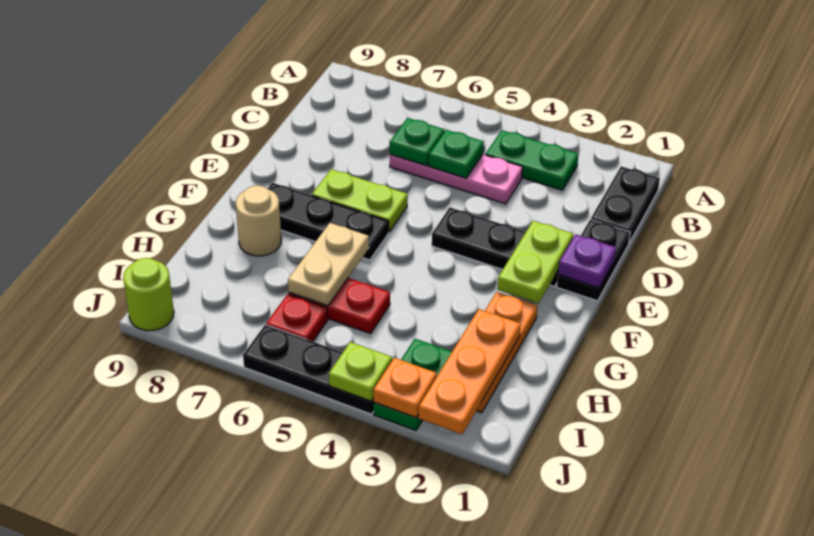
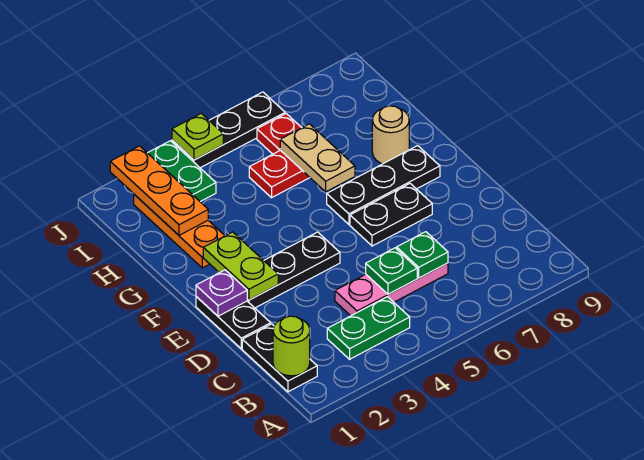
lime 1x2 plate [312,169,408,232] -> black 1x2 plate [350,184,432,246]
orange 1x1 plate [373,358,437,418] -> none
lime 1x1 round brick [123,258,174,331] -> lime 1x1 round brick moved to [273,316,310,376]

